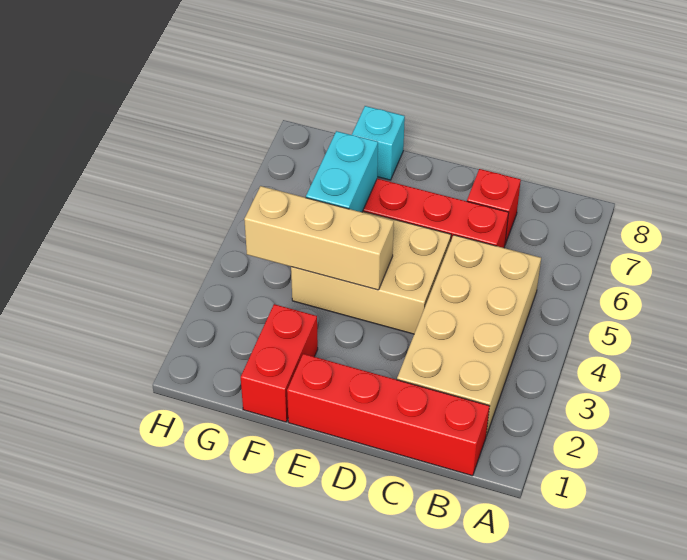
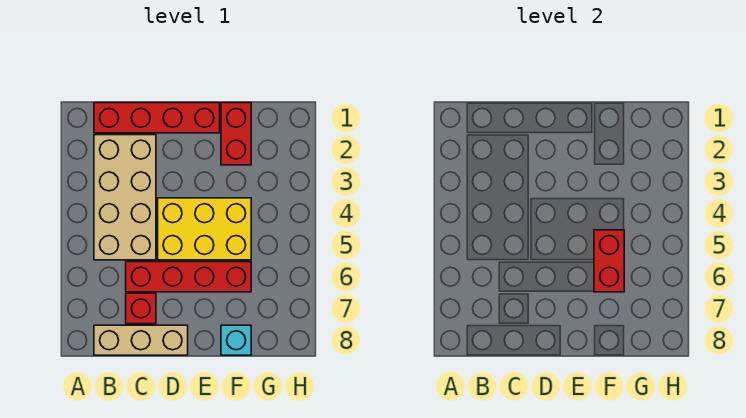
tan 2x3 brick [291,211,451,334] -> yellow 2x3 brick [158,198,251,260]
tan 1x3 brick [244,186,394,290] -> tan 1x3 brick moved to [94,325,188,355]
cyan 1x2 brick [306,131,378,212] -> red 1x2 brick [594,230,624,292]

